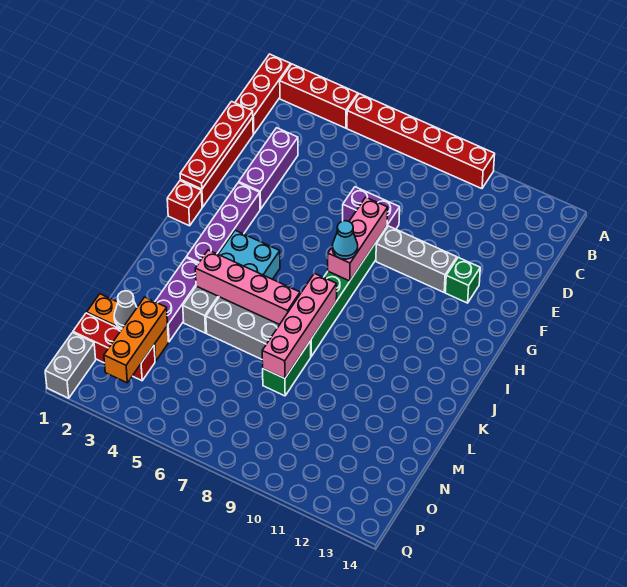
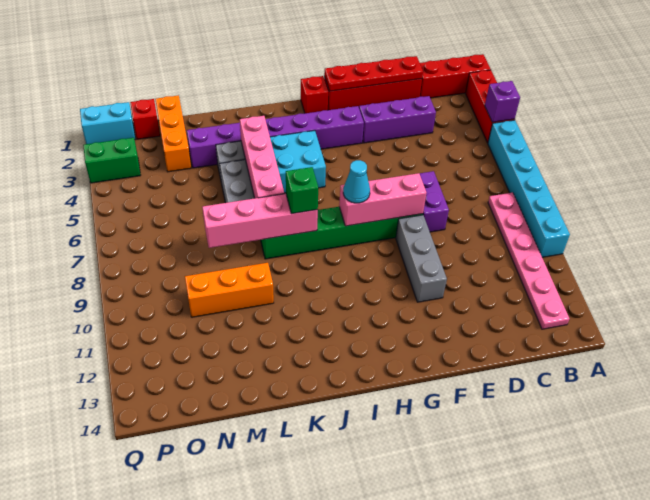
none -> purple 1x1 brick [485,81,520,122]
red 1x6 brick [347,94,495,189] -> cyan 1x6 brick [488,120,570,257]
none -> pink 1x6 plate [488,193,570,329]
green 1x1 brick [445,258,480,303] -> green 1x1 brick moved to [286,167,318,214]
green 1x2 brick [263,341,311,396] -> green 1x2 brick moved to [83,138,141,183]
grey 1x1 cone [114,291,137,328] -> none
orange 1x3 brick [104,297,168,383] -> orange 1x3 brick moved to [185,263,274,317]
red 1x3 brick [73,313,155,381] -> red 1x1 brick [130,99,160,139]
grey 1x2 brick [45,333,96,398] -> cyan 1x2 brick [80,102,135,144]

